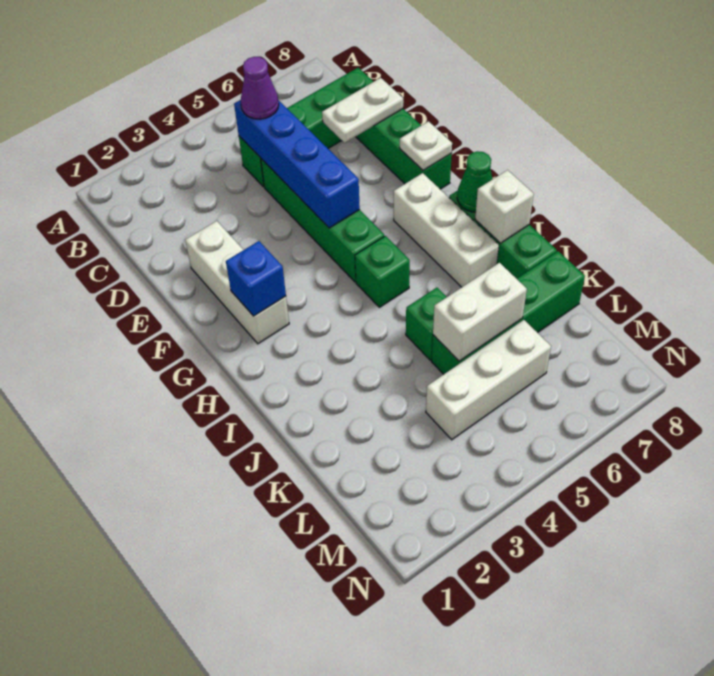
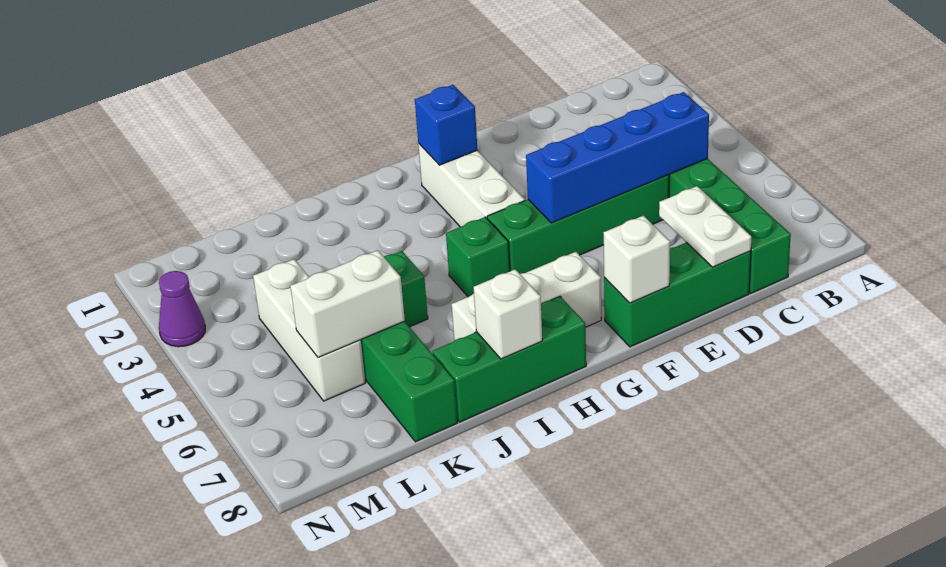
purple 1x1 cone [241,57,279,119] -> purple 1x1 cone moved to [159,271,205,347]
white 1x3 brick [185,221,289,344] -> white 1x3 brick turned to [418,144,525,227]
white 1x1 plate [400,121,452,170] -> white 1x1 brick [604,216,670,303]
green 1x1 cone [457,151,492,212] -> none
white 1x2 brick [433,263,527,361] -> white 1x2 brick turned to [290,250,405,357]

